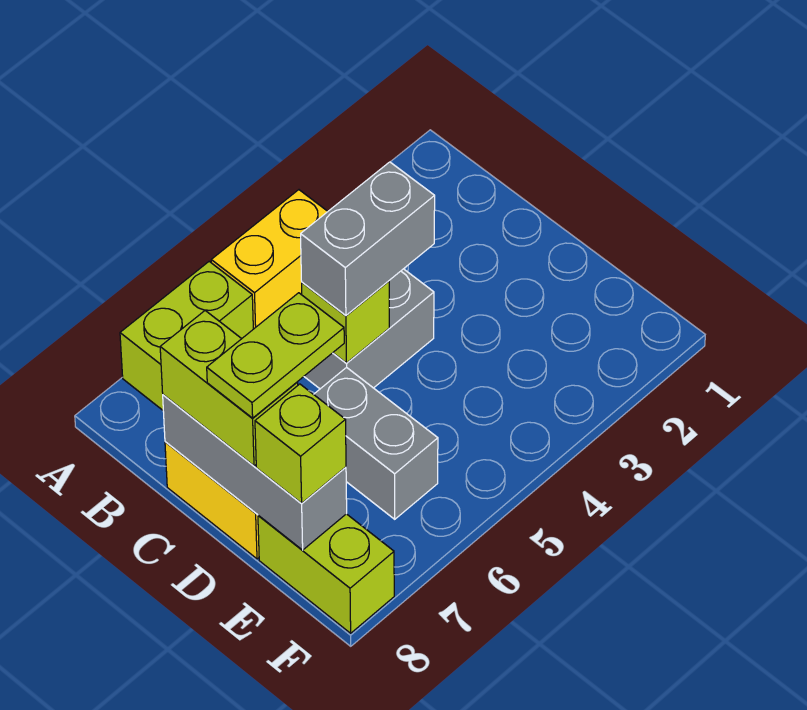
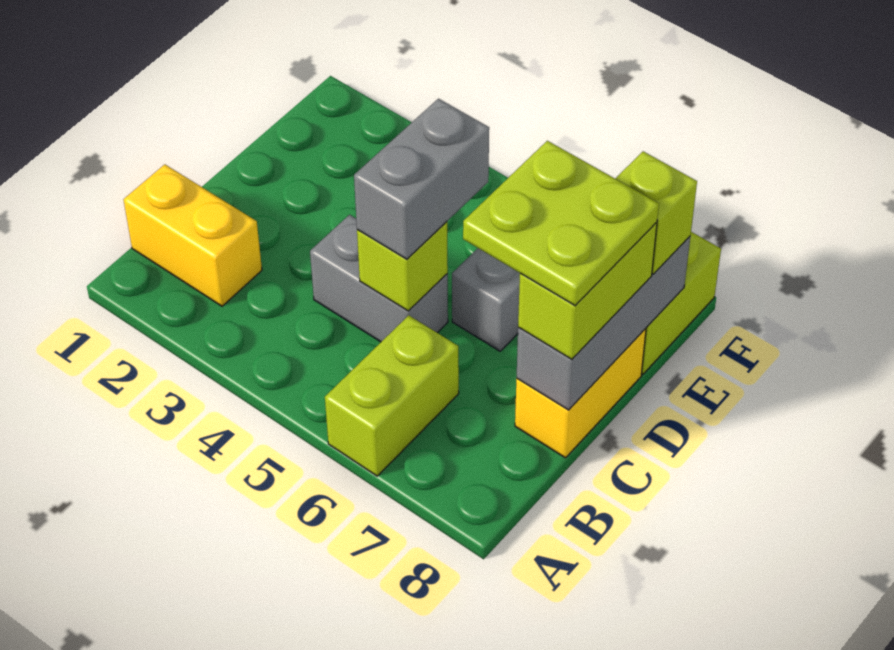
yellow 1x2 brick [211,190,328,329] -> yellow 1x2 brick moved to [124,164,262,306]
lime 1x2 brick [120,262,253,410] -> lime 1x2 brick turned to [325,315,459,476]
grey 1x2 brick [301,162,435,315] -> grey 1x2 brick turned to [354,99,489,259]
lime 1x2 plate [207,293,344,418] -> lime 2x2 plate [463,141,659,306]

